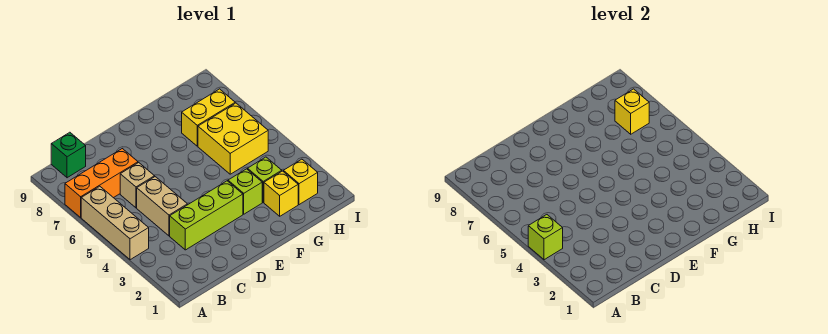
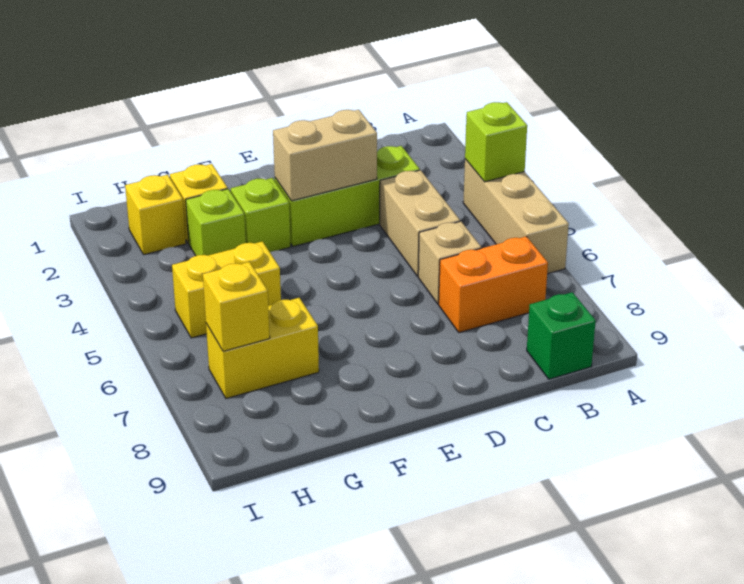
orange 1x3 brick [65,149,138,217] -> orange 1x2 brick [439,236,548,333]
none -> tan 1x2 brick [273,110,377,201]
yellow 2x2 brick [198,103,268,174] -> yellow 1x2 brick [172,241,281,338]

